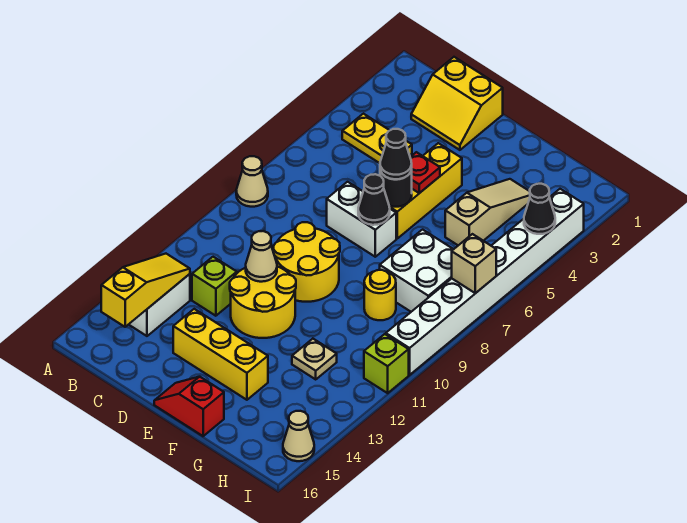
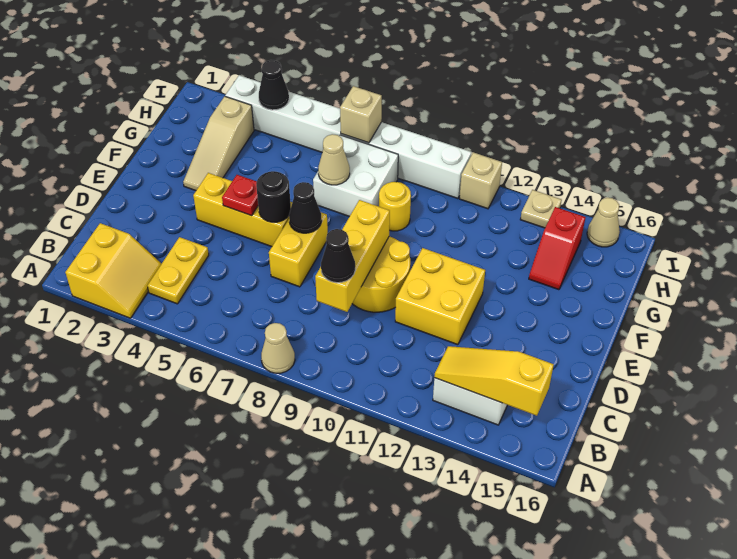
yellow 2x2 slope [411,57,503,150] -> yellow 2x2 slope moved to [65,223,161,318]
lime 1x1 brick [192,257,237,316] -> none
white 1x2 brick [327,182,396,257] -> yellow 1x2 brick [269,212,328,287]
yellow 2x2 round brick [230,267,296,338] -> yellow 2x2 brick [395,248,485,345]
tan 1x1 cone [246,231,277,282] -> tan 1x1 cone moved to [318,134,350,185]
yellow 1x3 brick [173,309,268,400] -> yellow 1x3 brick moved to [315,200,390,312]
black 1x1 cone [380,129,412,179] -> black 1x1 cone moved to [321,229,355,283]
red 1x2 slope [154,377,224,436] -> red 1x2 slope moved to [529,207,586,290]
tan 1x3 slope [445,179,530,245] -> tan 1x3 slope turned to [183,96,254,191]
tan 1x1 plate [292,339,337,379] -> tan 1x1 plate moved to [520,190,562,228]
lime 1x1 brick [364,334,409,393] -> tan 1x1 brick [459,152,502,209]

